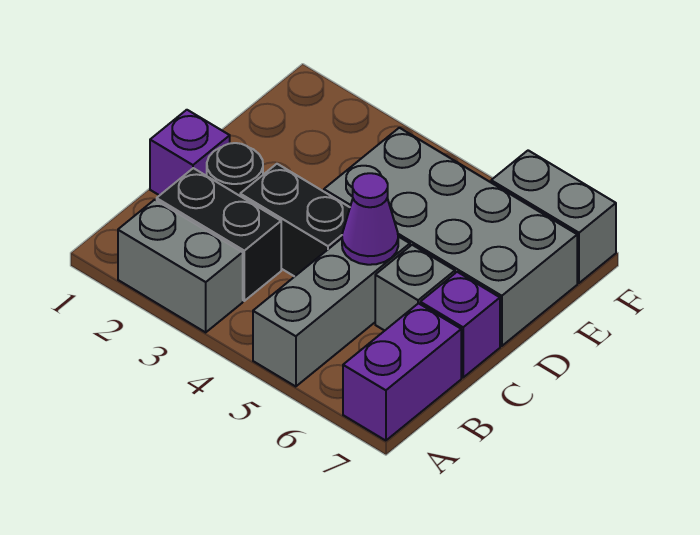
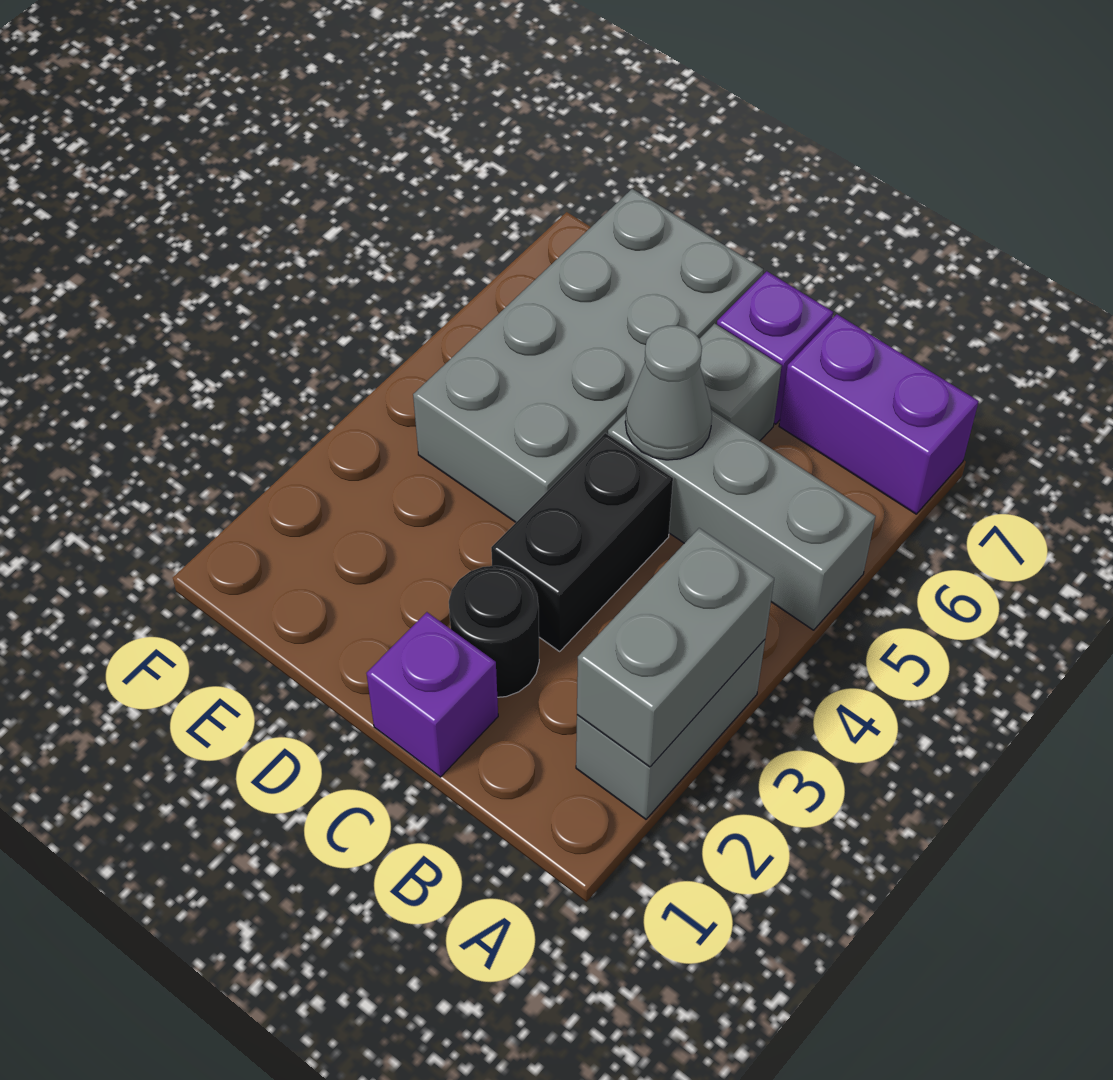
black 1x2 brick [157,168,281,301] -> none
purple 1x1 cone [342,173,398,265] -> grey 1x1 cone [625,326,712,460]
grey 1x2 brick [491,150,616,283] -> grey 1x2 brick moved to [577,528,774,767]

